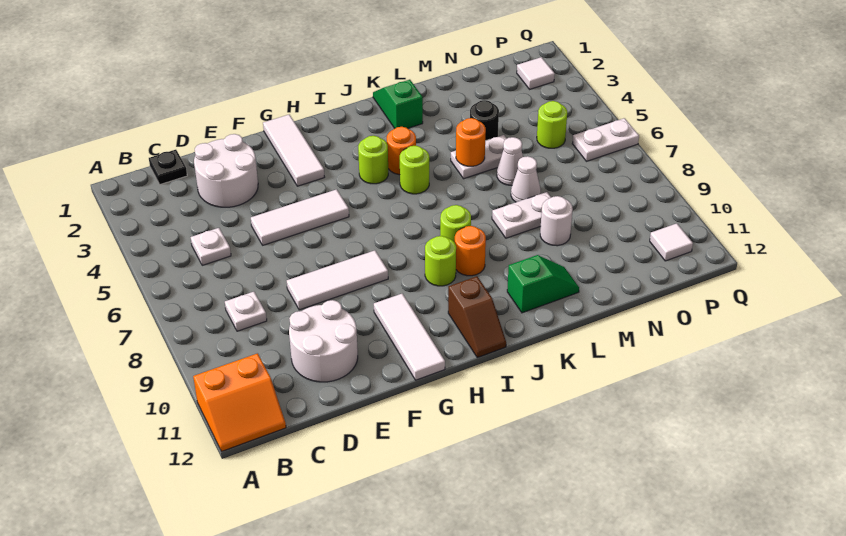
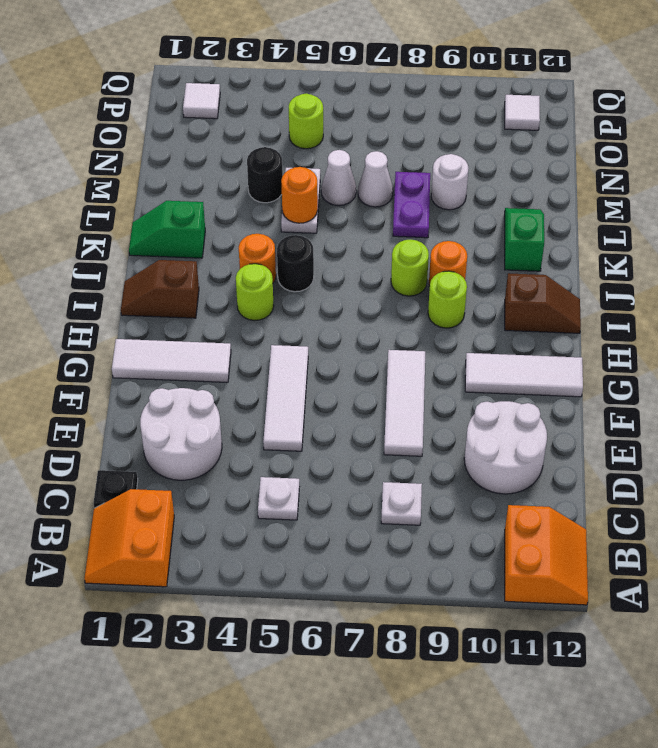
none -> orange 2x2 slope [84,489,174,587]
none -> brown 1x2 slope [121,260,199,318]
lime 1x1 round brick [400,146,429,194] -> black 1x1 round brick [277,235,314,292]
white 1x2 plate [492,192,551,238] -> purple 1x2 plate [393,172,430,238]
white 1x2 plate [572,118,639,161] -> none

